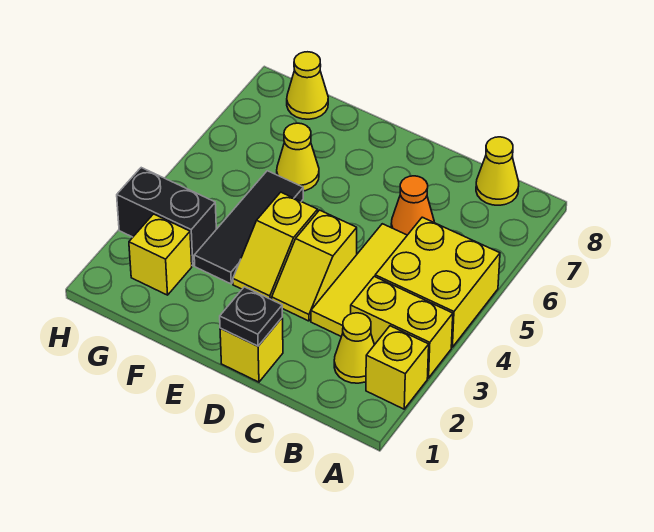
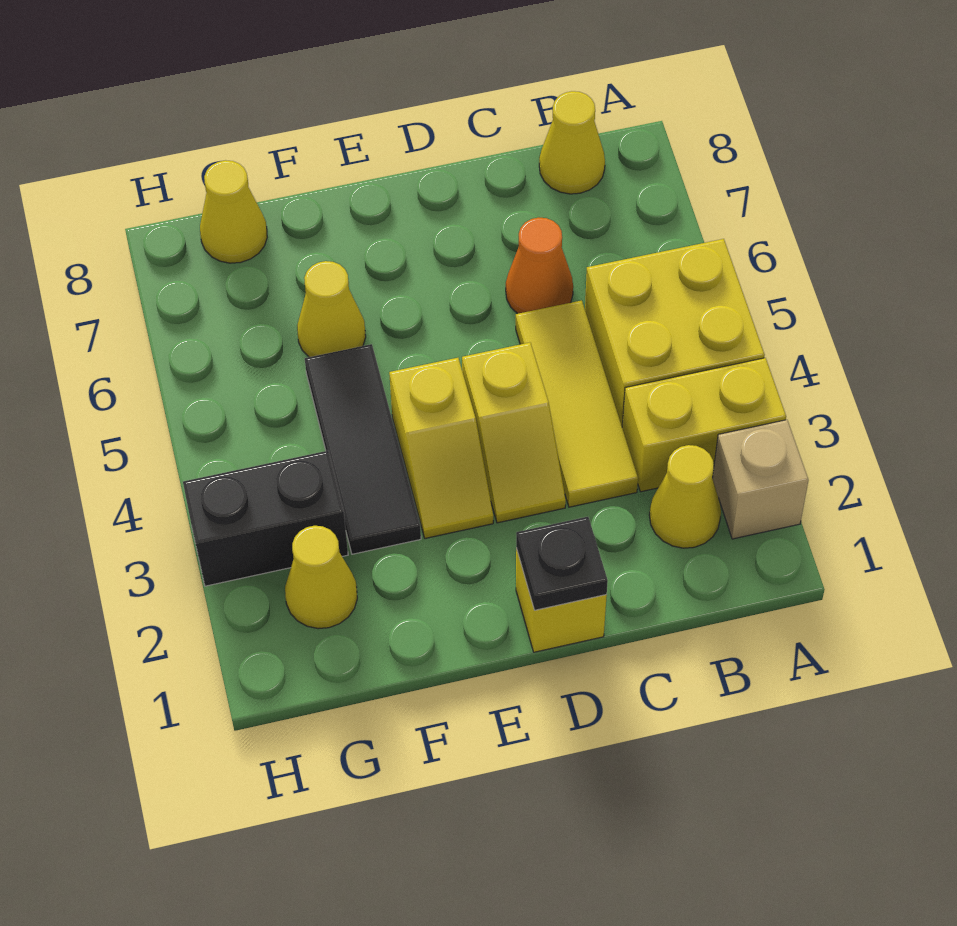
yellow 1x1 brick [366,326,429,409] -> tan 1x1 brick [713,420,809,539]
yellow 1x1 brick [129,214,192,295] -> yellow 1x1 cone [285,526,357,629]

